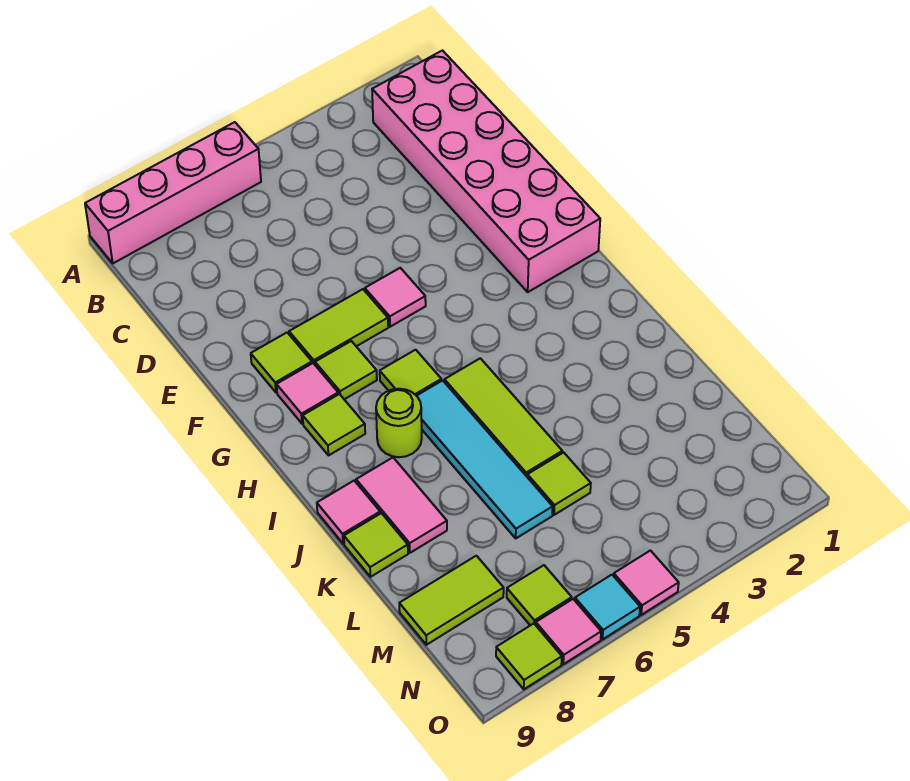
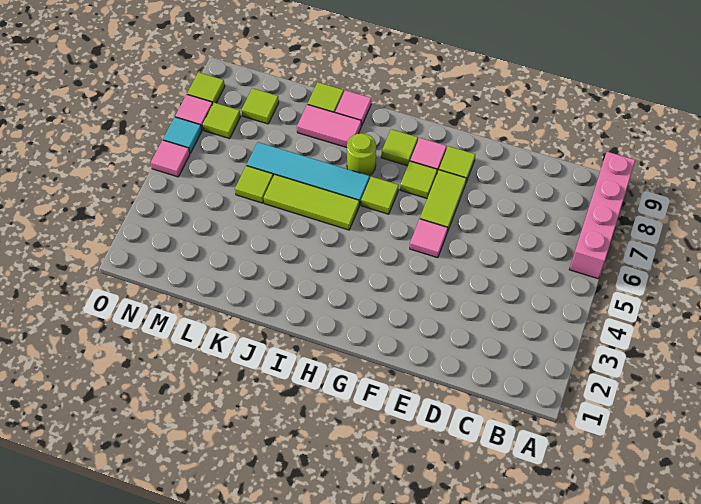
pink 2x6 brick [372,51,600,292] -> none
lime 1x2 tile [399,556,504,645] -> lime 1x1 tile [242,88,279,124]

